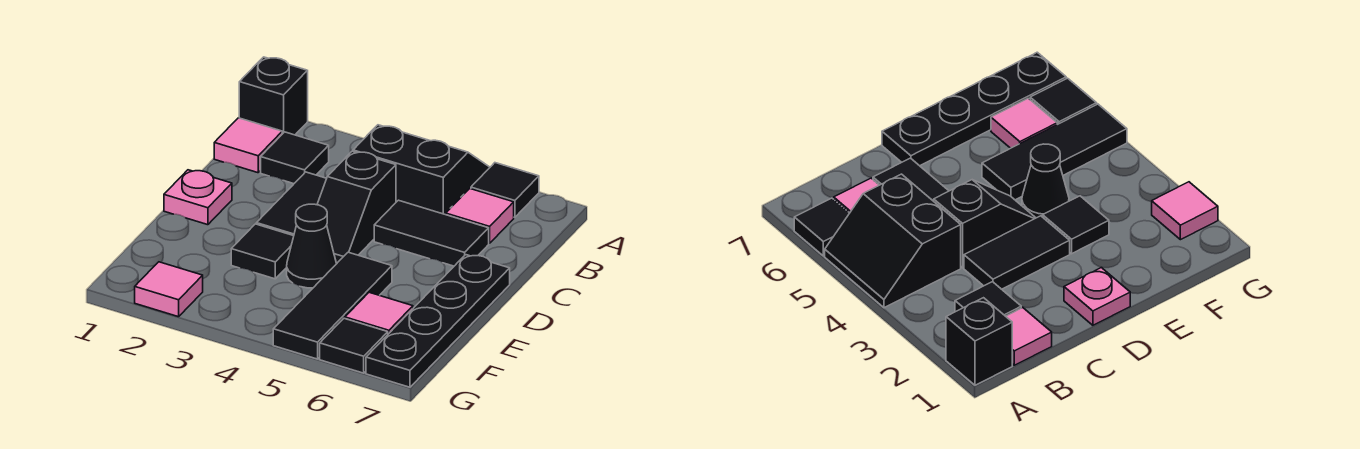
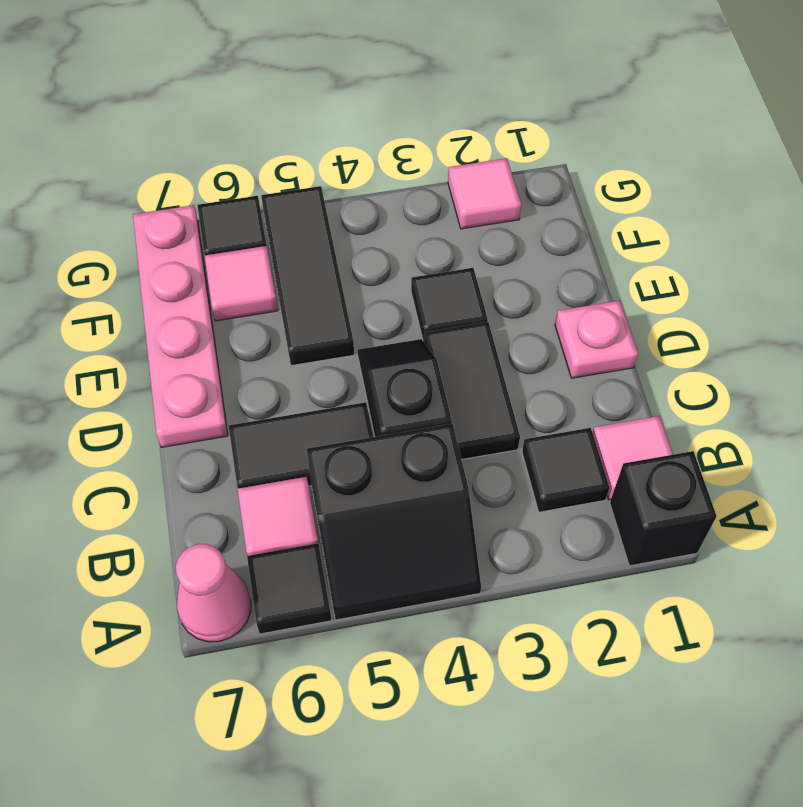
none -> pink 1x1 cone [176,544,251,642]
black 1x4 plate [366,255,510,387] -> pink 1x4 plate [133,205,228,447]
black 1x1 cone [287,204,336,288] -> none

